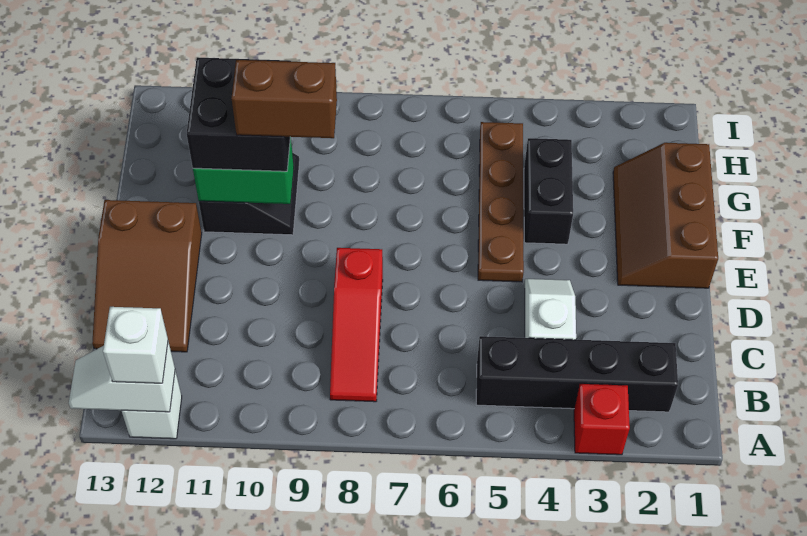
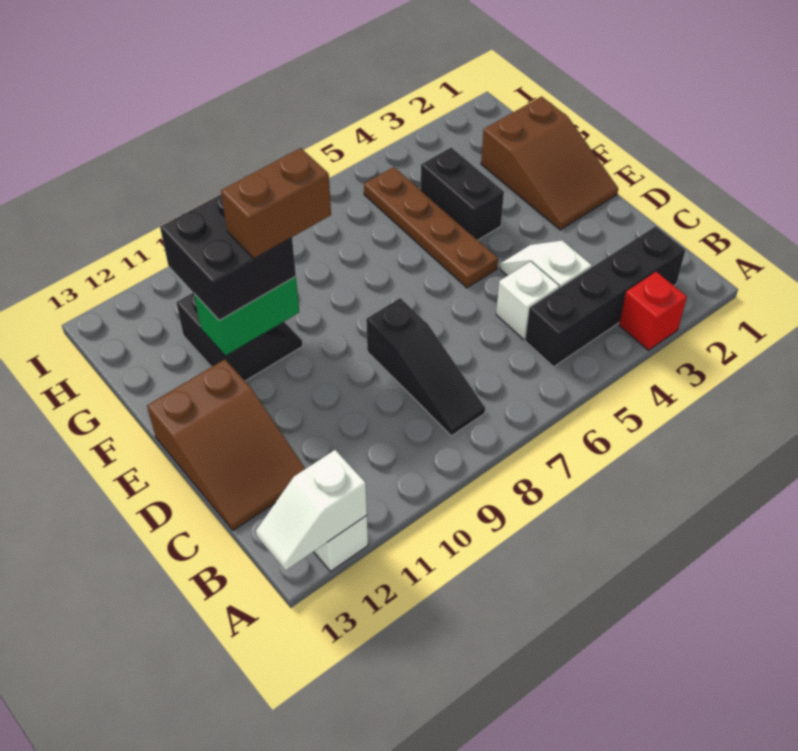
white 1x1 brick [103,307,168,383] -> white 1x1 brick moved to [496,261,559,339]
red 1x3 slope [330,248,383,402] -> black 1x3 slope [366,298,485,436]
brown 2x3 slope [613,143,718,288] -> brown 2x3 slope turned to [481,97,618,230]

